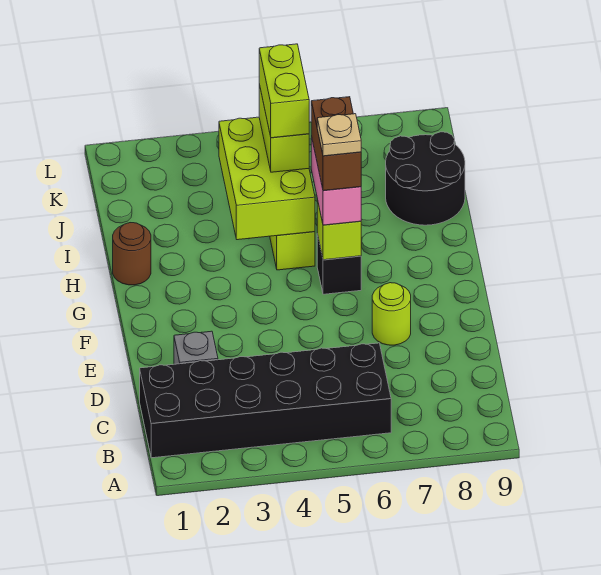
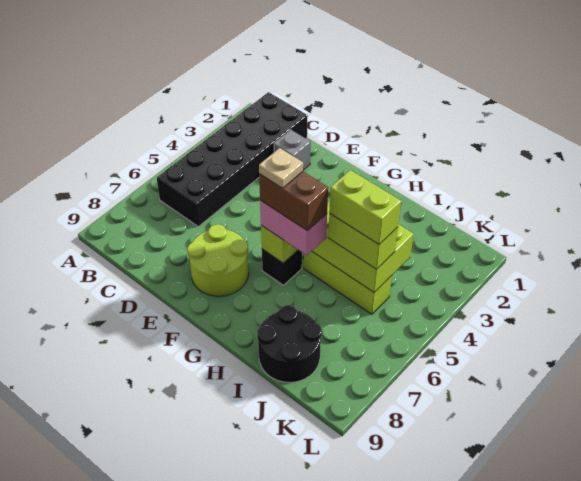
lime 1x1 round brick [372,283,411,345] -> lime 2x2 round brick [188,224,249,296]
brown 1x1 round brick [113,223,151,285] -> none

